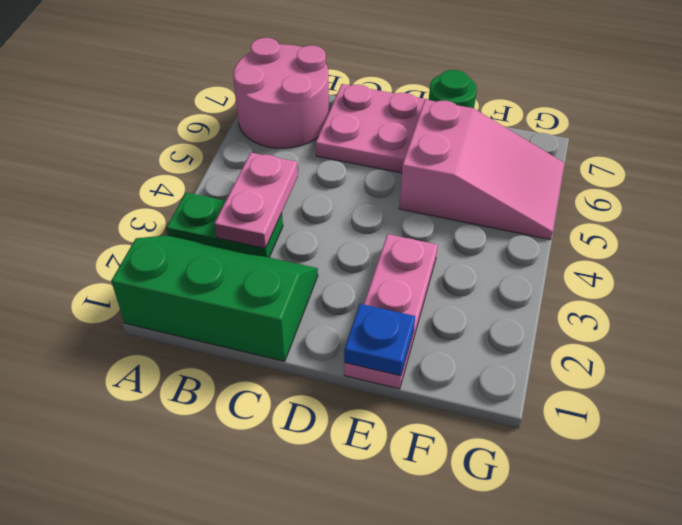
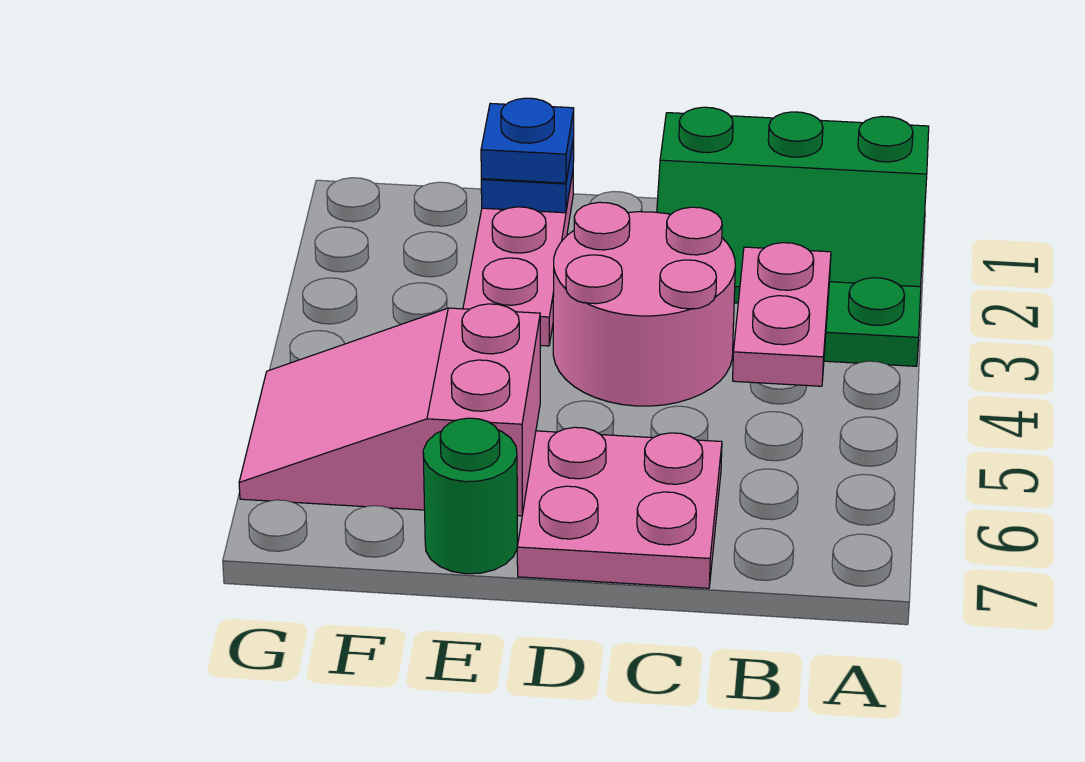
pink 2x2 round brick [233,38,329,148] -> pink 2x2 round brick moved to [553,202,735,406]
none -> blue 1x1 plate [481,98,574,183]

